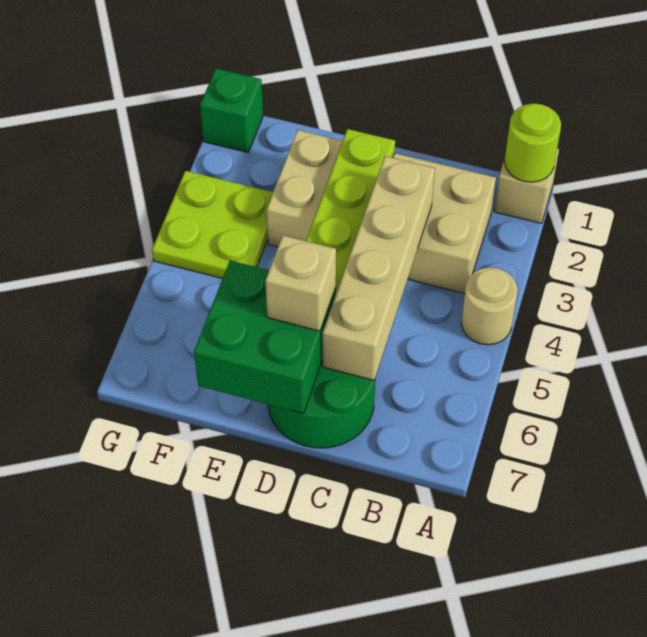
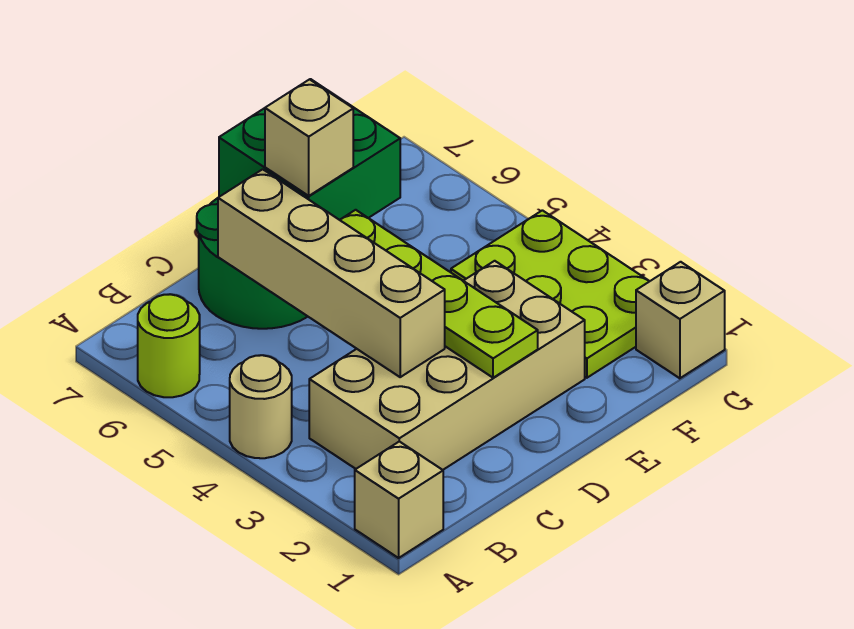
lime 1x1 round brick [505,103,561,182] -> lime 1x1 round brick moved to [138,294,200,397]
lime 2x2 plate [152,171,273,278] -> lime 2x3 plate [451,210,649,378]
green 1x1 brick [200,69,263,152] -> tan 1x1 brick [636,262,725,378]

